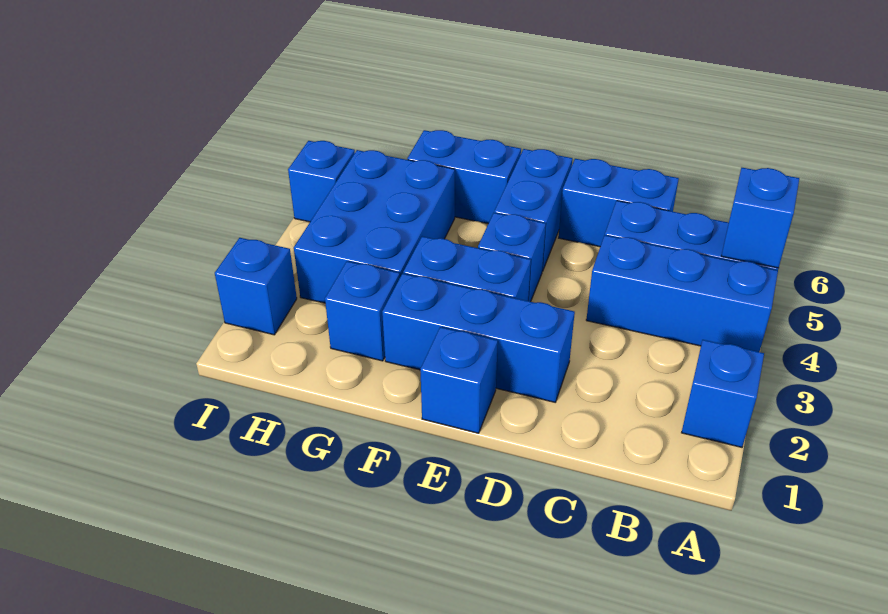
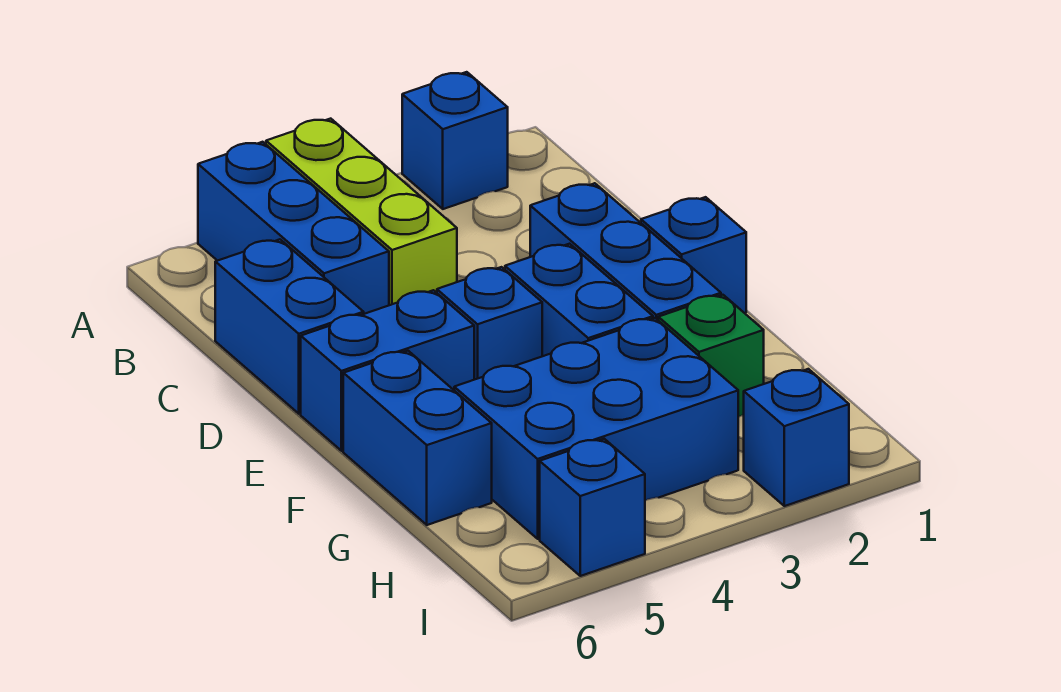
blue 1x3 brick [586,235,778,352] -> lime 1x3 brick [266,119,457,305]
blue 1x1 brick [721,168,799,268] -> none
blue 1x1 brick [325,261,400,361] -> green 1x1 brick [658,295,764,417]

